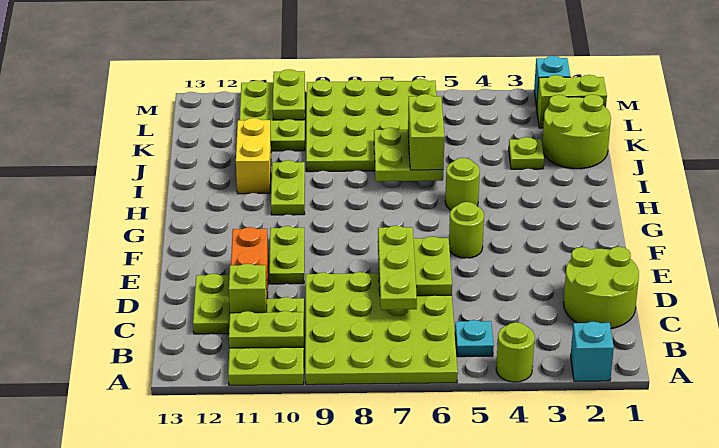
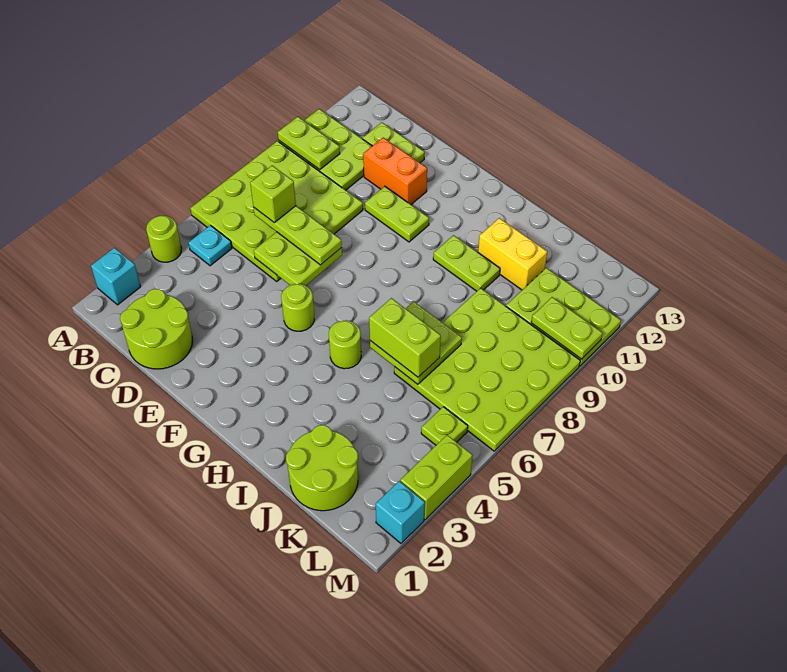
lime 1x2 plate [229,311,304,348] -> lime 1x2 plate turned to [278,117,340,170]
lime 1x1 brick [229,263,267,313] -> lime 1x1 brick moved to [250,166,296,223]
lime 1x1 plate [509,137,544,169] -> lime 1x1 plate moved to [421,407,468,445]
lime 1x2 brick [537,75,607,128] -> lime 1x2 brick moved to [400,435,472,520]

